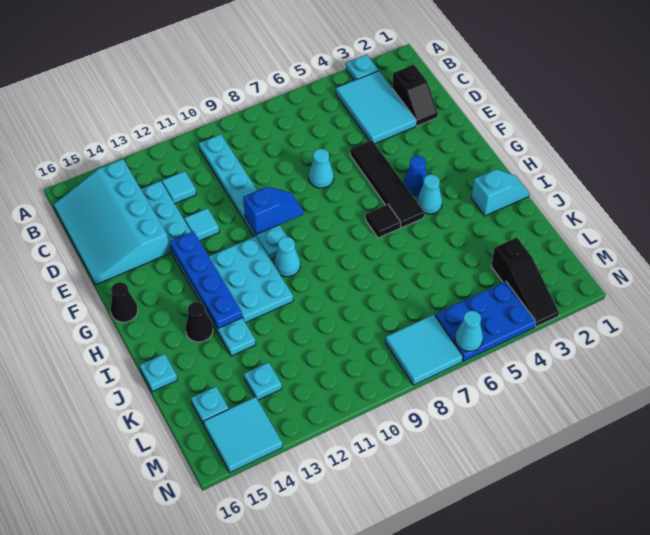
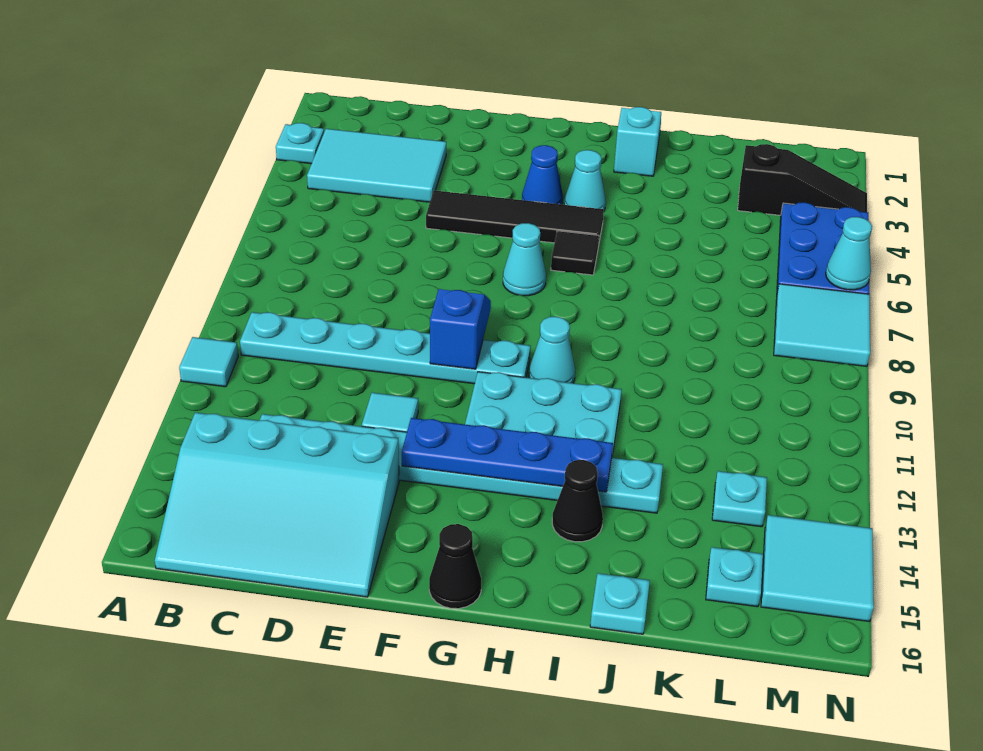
black 1x2 slope [392,65,438,126] -> none
cyan 1x1 tile [162,171,196,204] -> cyan 1x1 tile moved to [179,337,238,387]
cyan 1x1 cone [309,149,334,188] -> cyan 1x1 cone moved to [503,223,546,296]

